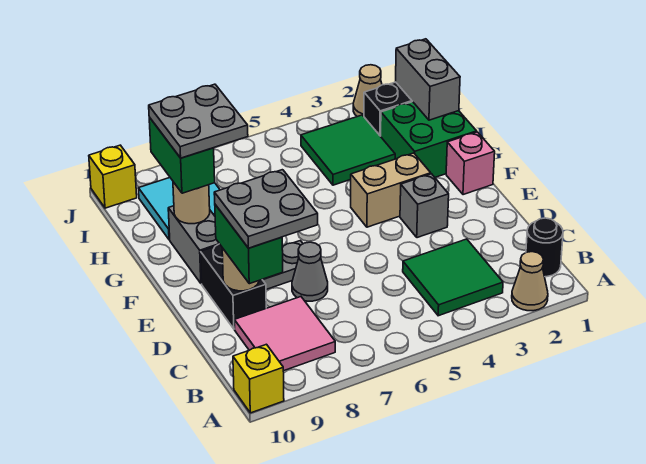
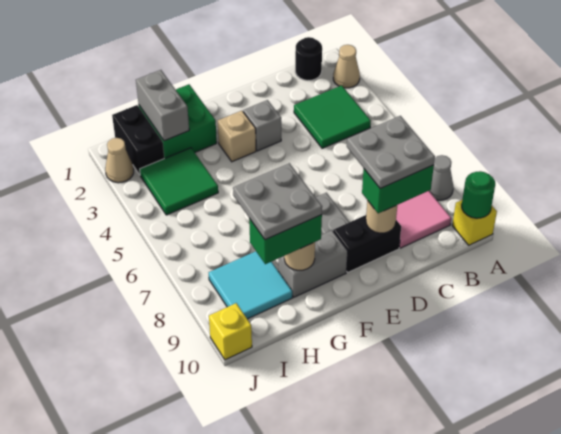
none -> green 1x1 round brick [462,171,495,218]
grey 1x1 cone [292,242,328,301] -> grey 1x1 cone moved to [429,155,453,200]
pink 1x1 brick [446,132,495,195] -> none
tan 1x2 brick [351,153,431,227] -> tan 1x1 brick [218,111,256,162]
grey 1x2 brick [396,39,460,120] -> grey 1x2 brick turned to [136,70,189,141]

